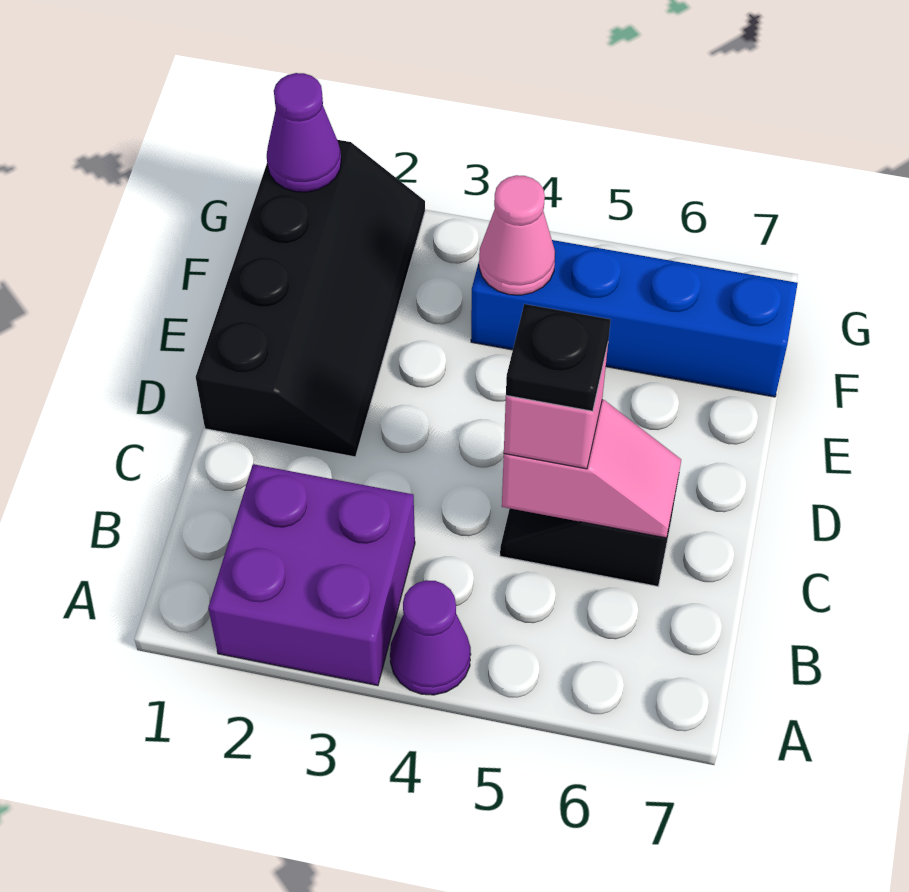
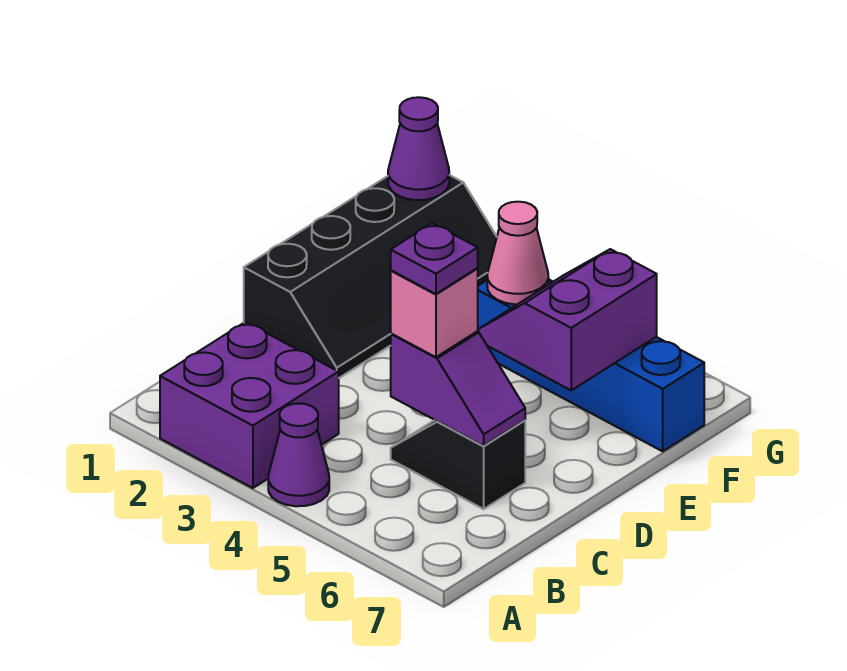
pink 1x2 slope [502,400,681,538] -> purple 1x2 slope [391,332,525,446]
black 1x1 plate [506,304,611,411] -> purple 1x1 plate [391,223,478,294]
none -> purple 2x2 slope [478,249,657,390]

